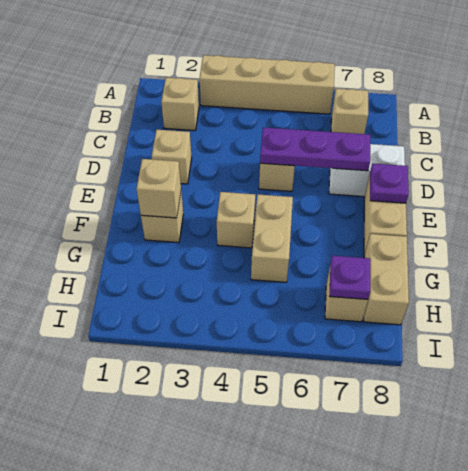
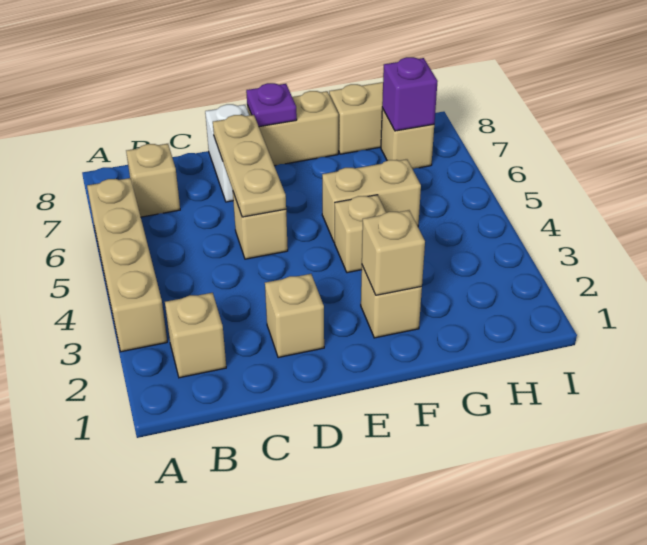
purple 1x3 plate [260,127,370,171] -> tan 1x3 plate [213,115,286,217]
purple 1x1 plate [329,256,370,299] -> purple 1x1 brick [382,57,438,131]

